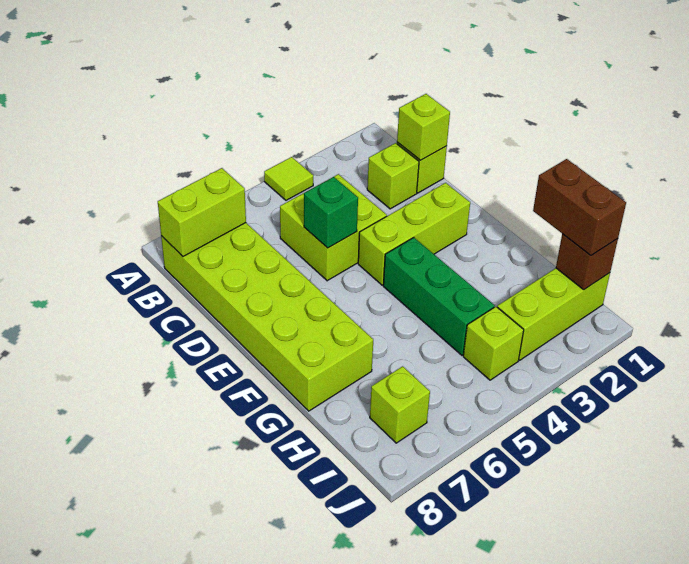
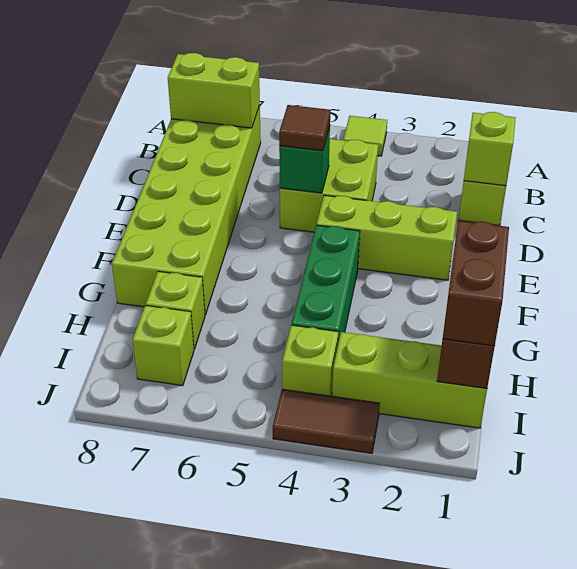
lime 1x1 brick [367,143,419,209] -> lime 1x1 brick moved to [146,271,205,349]
none -> brown 1x1 tile [279,105,330,151]
none -> brown 1x2 tile [273,389,380,453]

